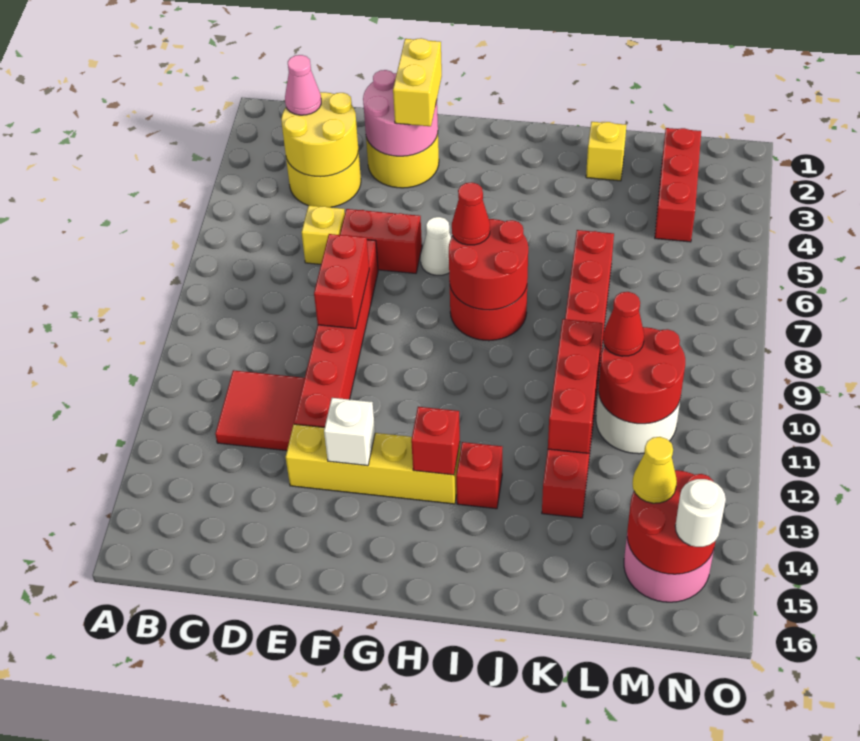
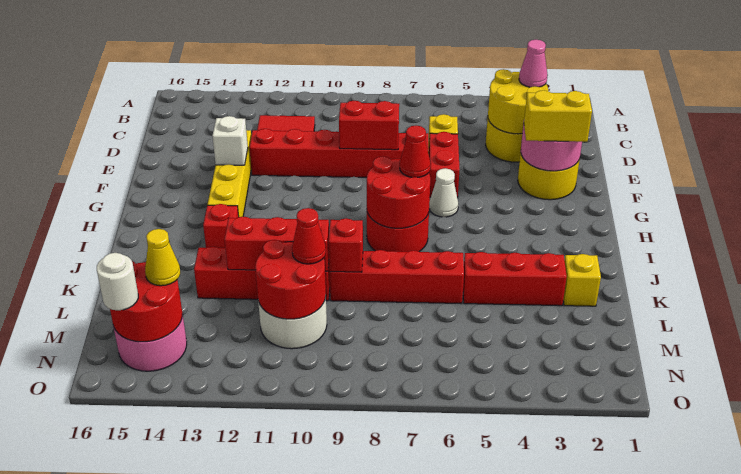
red 1x1 brick [411,407,460,475] -> red 1x1 brick moved to [329,218,363,272]
red 1x3 brick [655,128,701,242] -> red 1x3 brick moved to [463,252,567,306]

